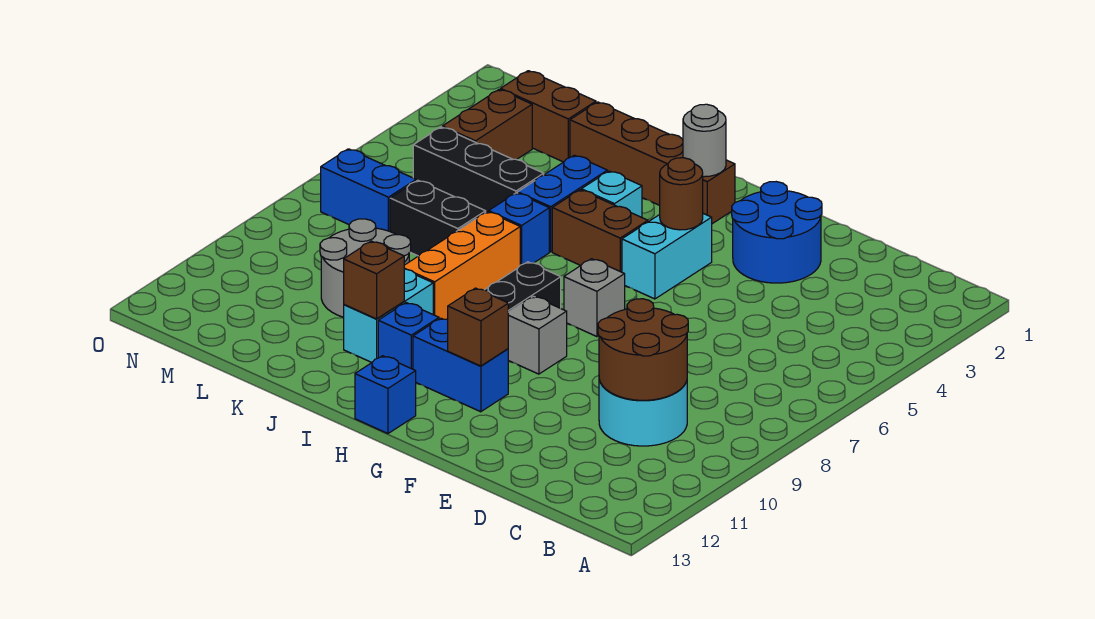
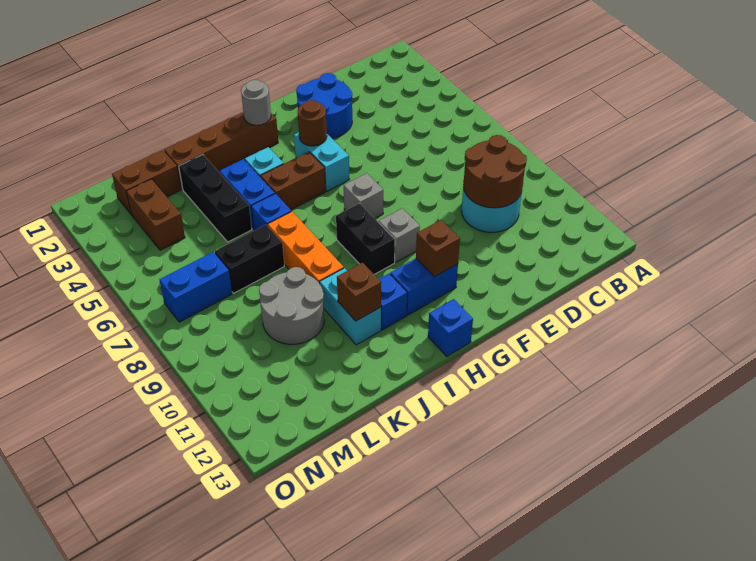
black 1x3 brick [413,127,544,212] -> black 1x3 brick turned to [179,155,252,242]

